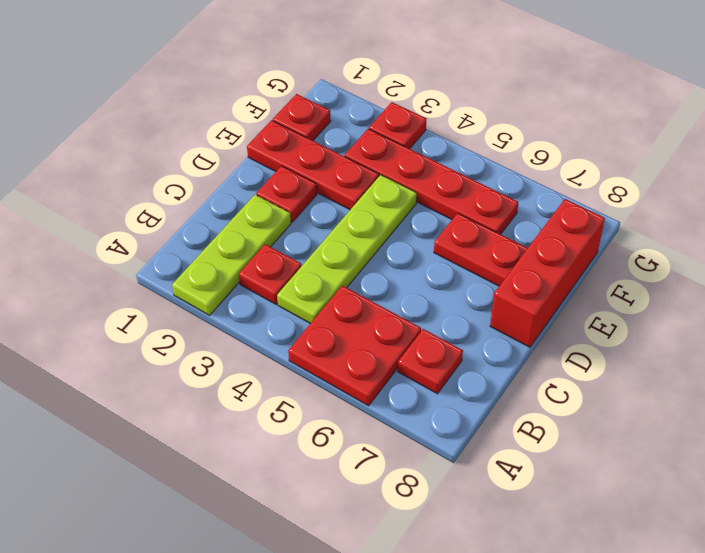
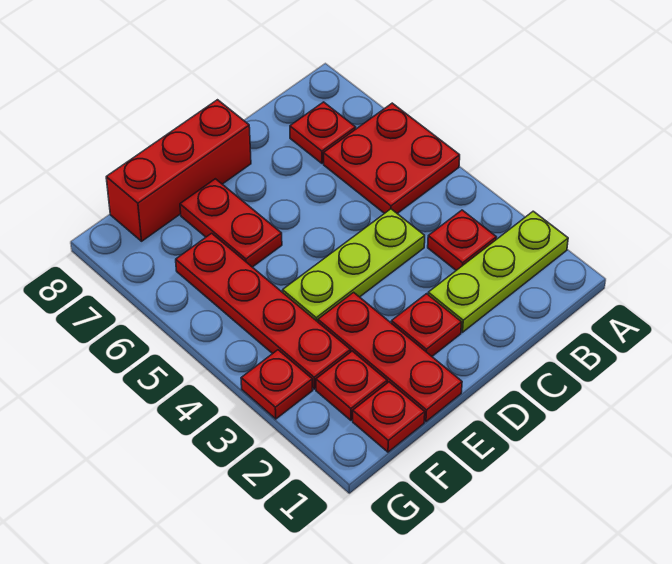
lime 1x4 plate [277,175,417,323] -> lime 1x3 plate [283,209,425,322]
none -> red 1x1 plate [316,351,387,420]

